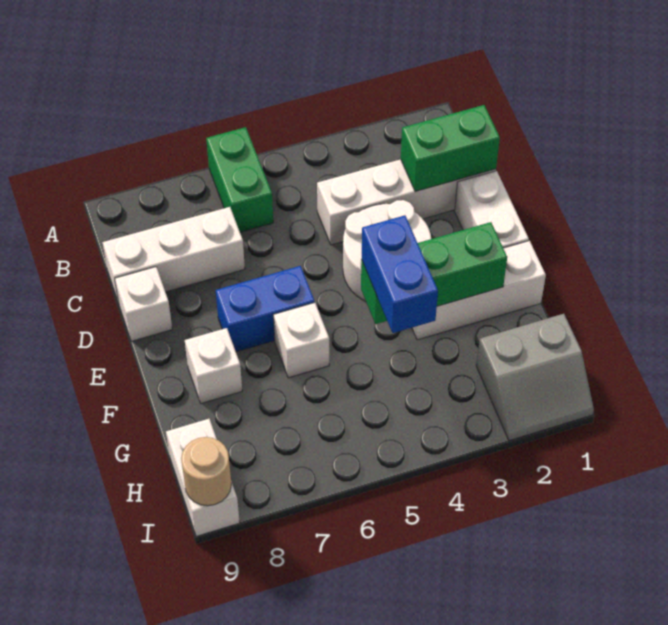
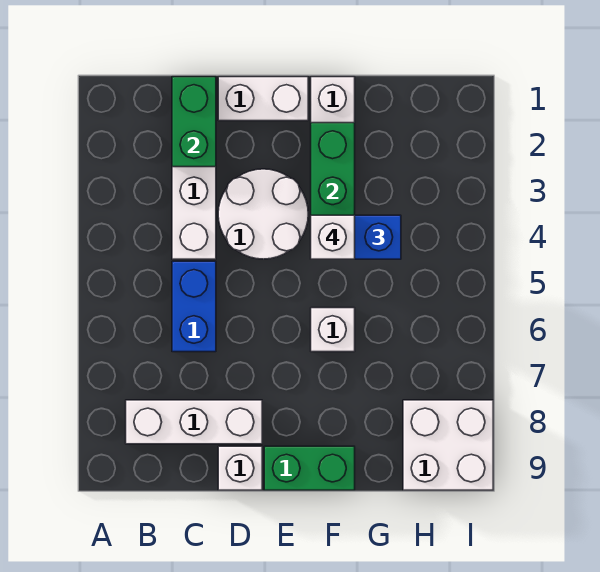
green 1x2 brick [206,127,273,232] -> green 1x2 brick moved to [264,446,355,490]
white 1x3 brick [102,207,245,302] -> white 1x3 brick turned to [126,400,262,444]
blue 1x2 brick [216,266,314,352] -> blue 1x2 brick moved to [172,261,216,352]
white 1x1 brick [185,328,242,404] -> white 1x1 brick moved to [311,215,355,259]
grey 2x2 slope [476,314,594,441] -> none
white 1x2 brick [166,419,240,536] -> white 2x2 brick [403,400,493,490]
tan 1x1 round brick [181,437,231,506] -> none

